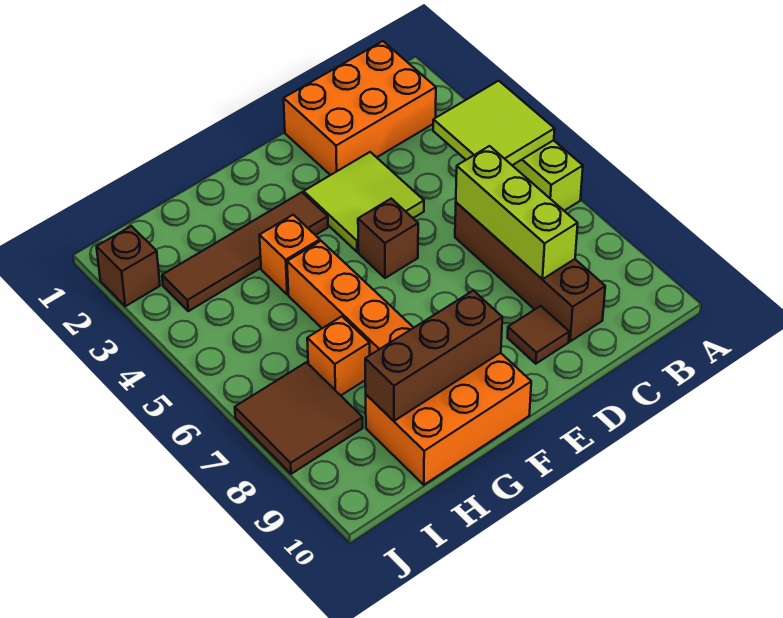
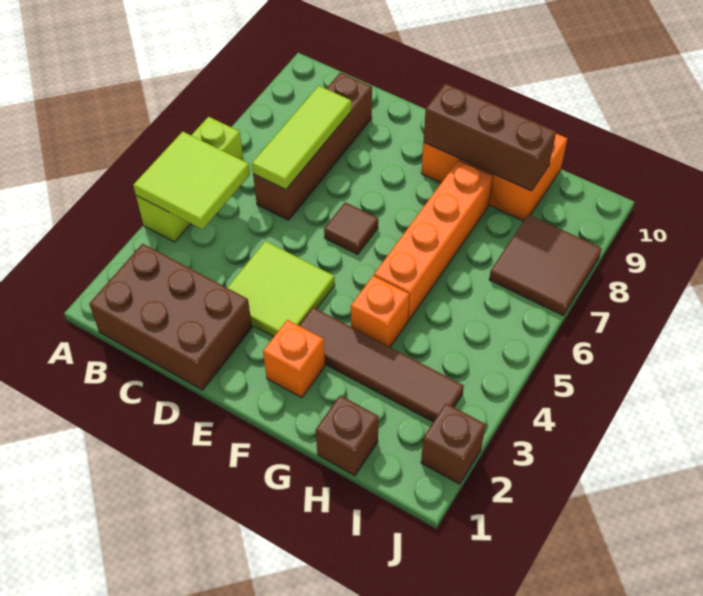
orange 2x3 brick [284,41,436,175] -> brown 2x3 brick [89,244,252,390]
lime 1x3 brick [456,146,578,279] -> lime 1x3 tile [252,86,351,190]
brown 1x1 tile [508,306,569,364] -> brown 1x1 tile moved to [324,202,378,254]
brown 1x1 brick [358,199,418,278] -> brown 1x1 brick moved to [316,395,379,476]
orange 1x1 brick [307,317,370,395] -> orange 1x1 brick moved to [263,320,325,398]

